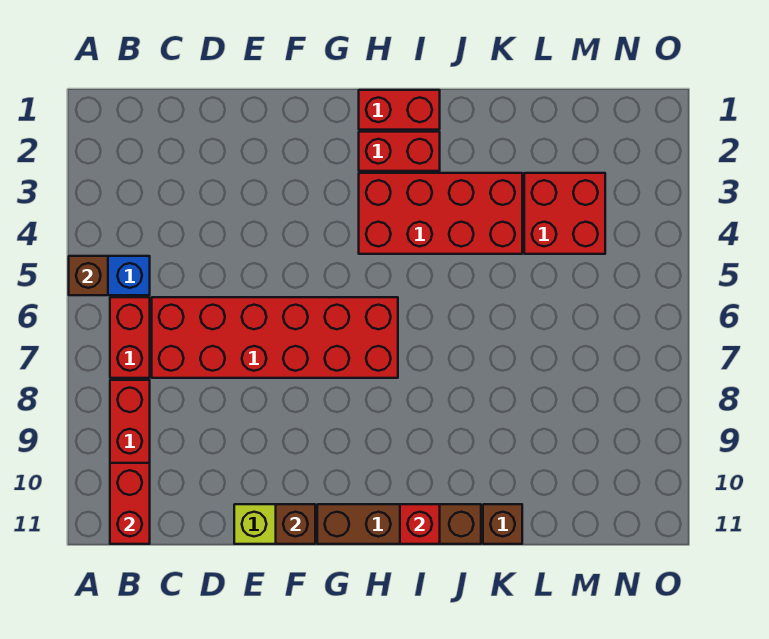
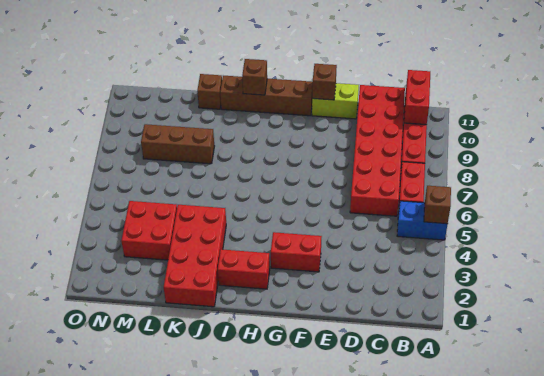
red 2x6 brick [152,297,398,378] -> red 2x6 brick turned to [350,85,405,216]
red 1x2 brick [359,90,440,130] -> red 1x2 brick moved to [271,232,322,272]
red 2x4 brick [359,173,522,254] -> red 2x4 brick turned to [164,205,226,307]
red 1x1 brick [400,504,440,544] -> brown 1x1 brick [242,59,267,95]
none -> brown 1x3 brick [141,124,214,164]

